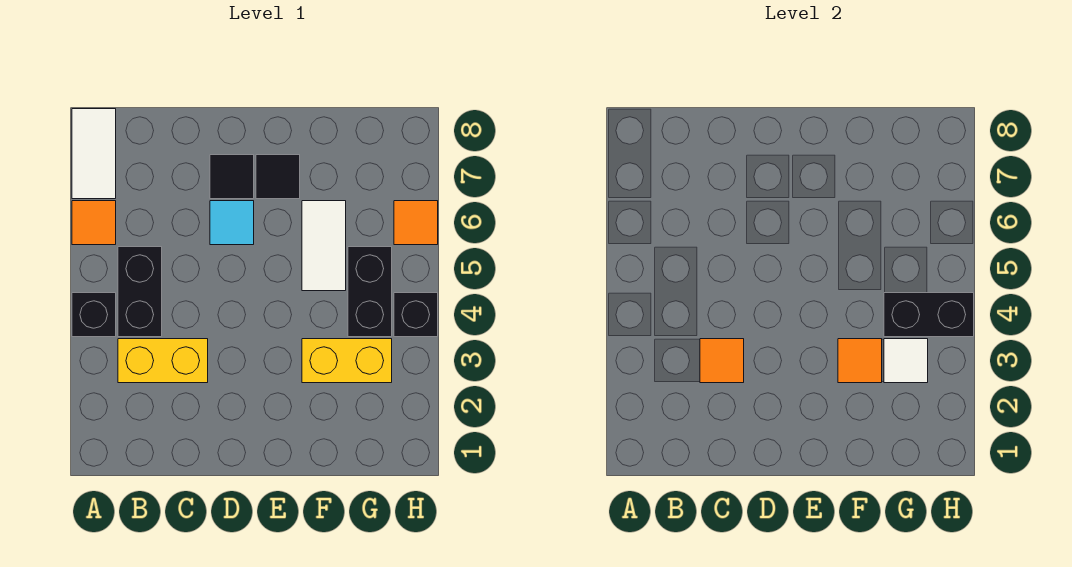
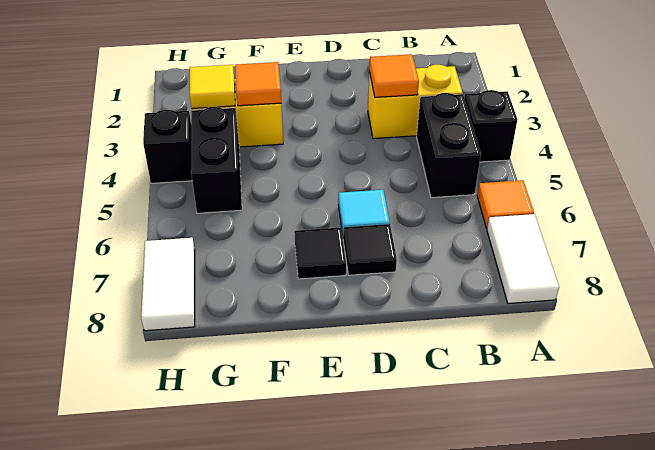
white 1x2 tile [302,201,346,291] -> white 1x2 tile moved to [141,238,195,331]
white 1x1 tile [884,339,928,383] -> yellow 1x1 tile [190,65,235,109]
black 1x2 brick [884,293,974,337] -> none
orange 1x1 tile [394,201,438,245] -> none

